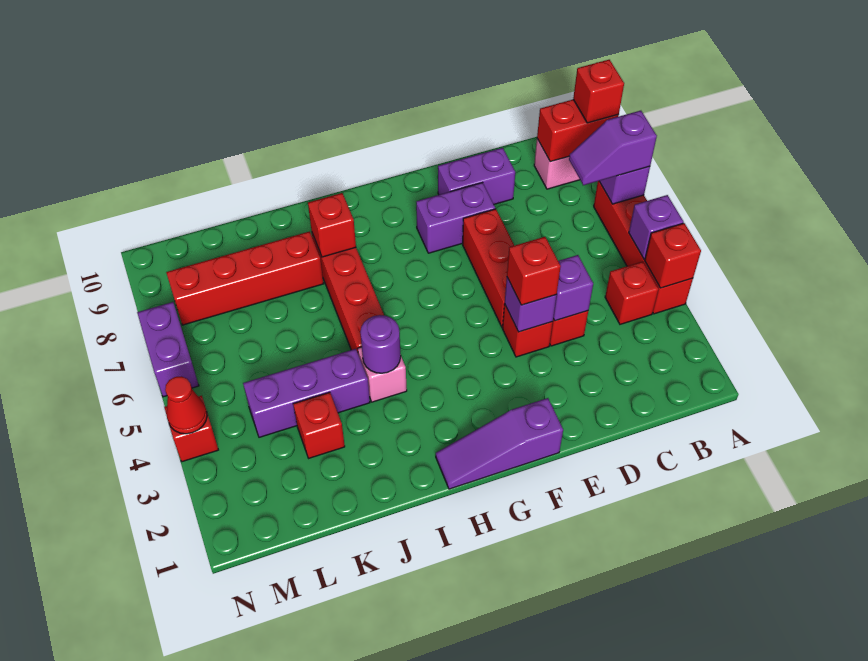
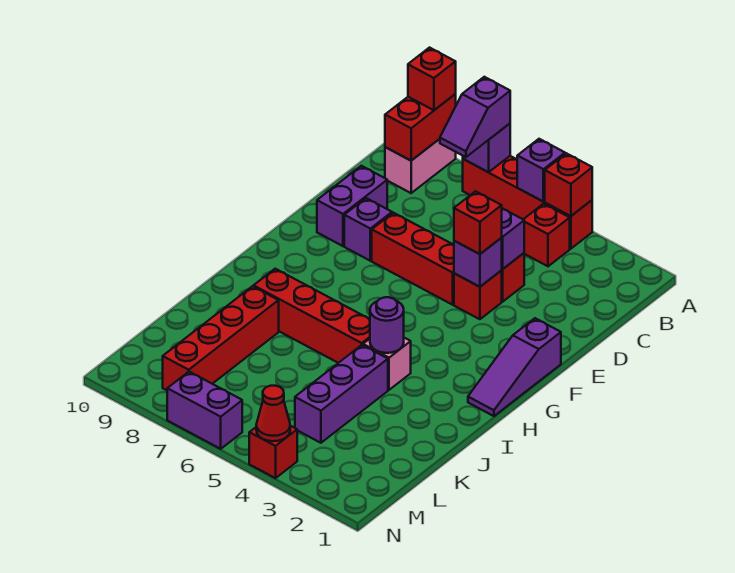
purple 1x2 brick [416,183,495,253] -> purple 1x1 brick [344,198,392,261]
red 1x1 brick [308,193,356,257] -> none
red 1x1 brick [293,392,345,458] -> none

